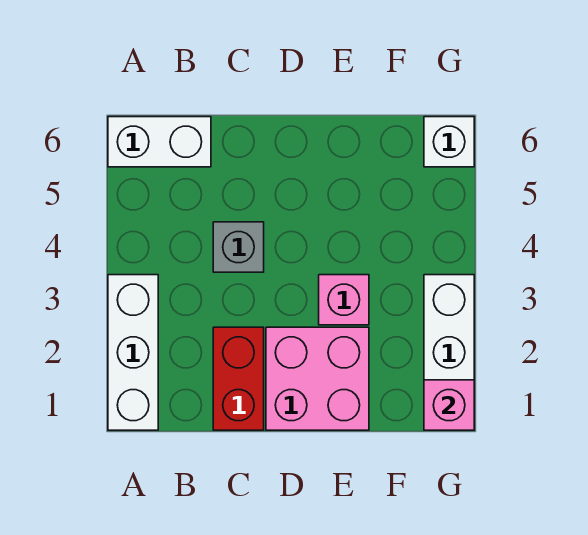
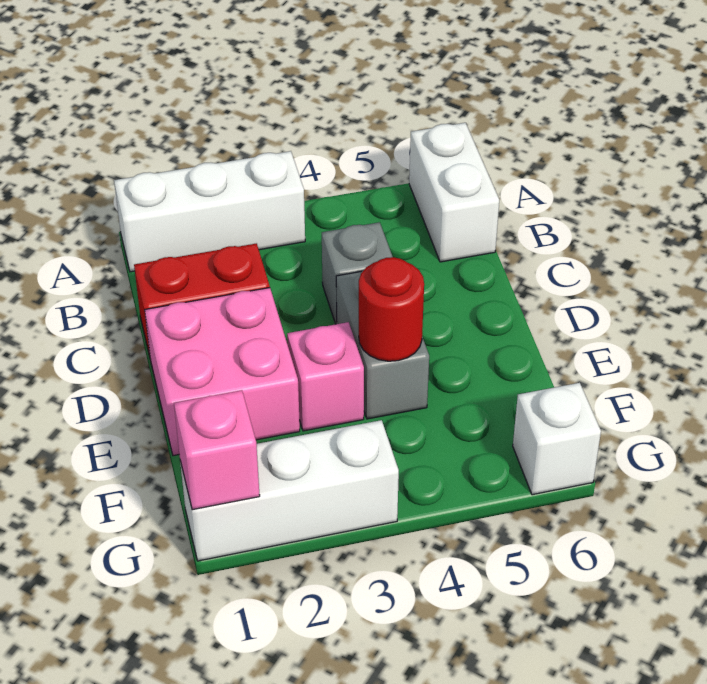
none -> grey 1x2 brick [336,271,429,419]
none -> red 1x1 round brick [359,257,424,361]

